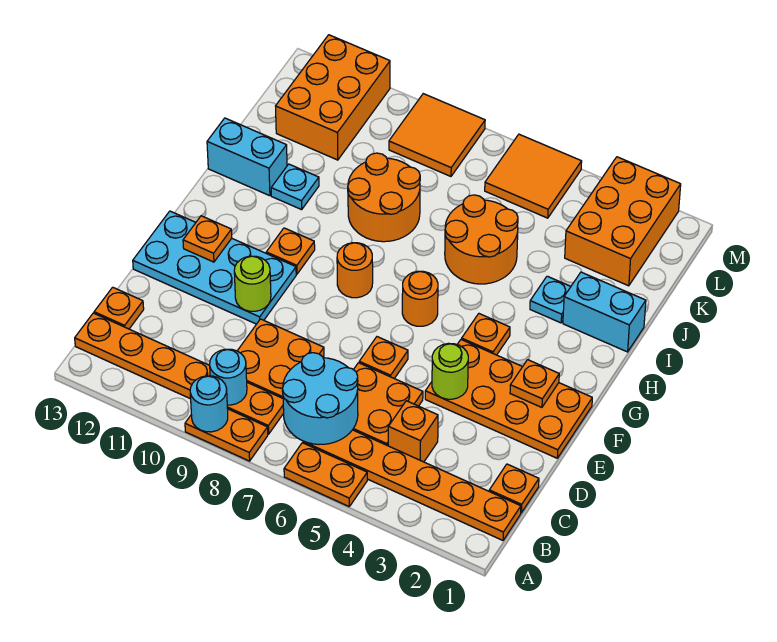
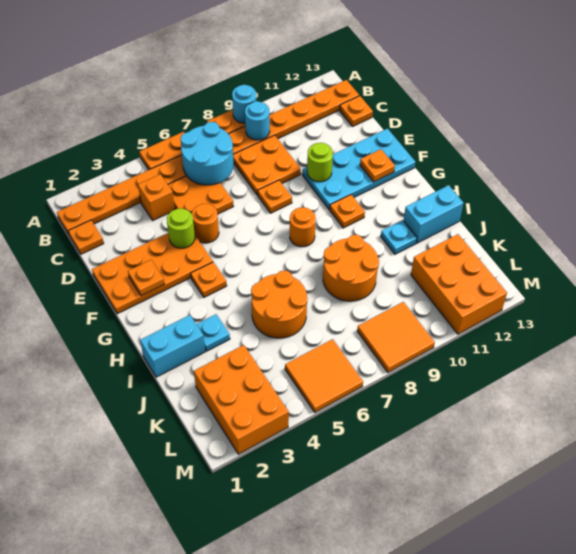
orange 1x1 plate [359,337,408,379] -> orange 1x1 plate moved to [258,180,292,213]
orange 1x1 round brick [402,271,438,326] -> orange 1x1 round brick moved to [192,204,219,243]

